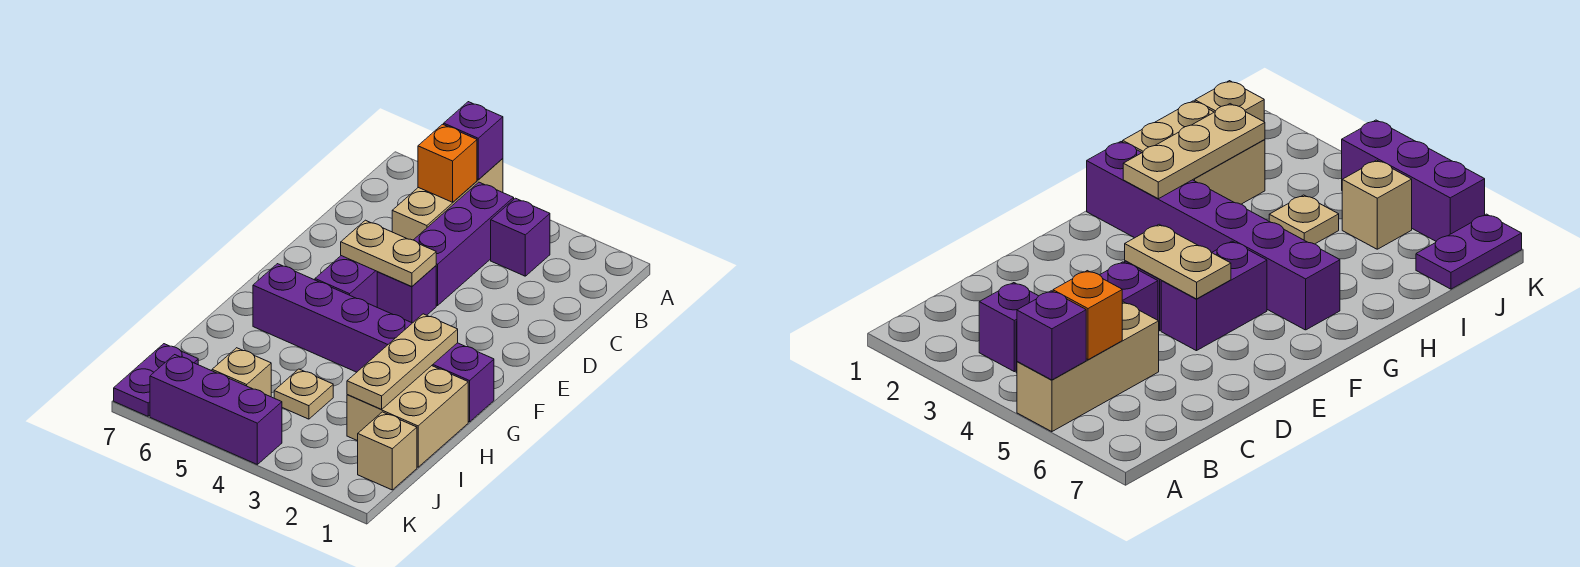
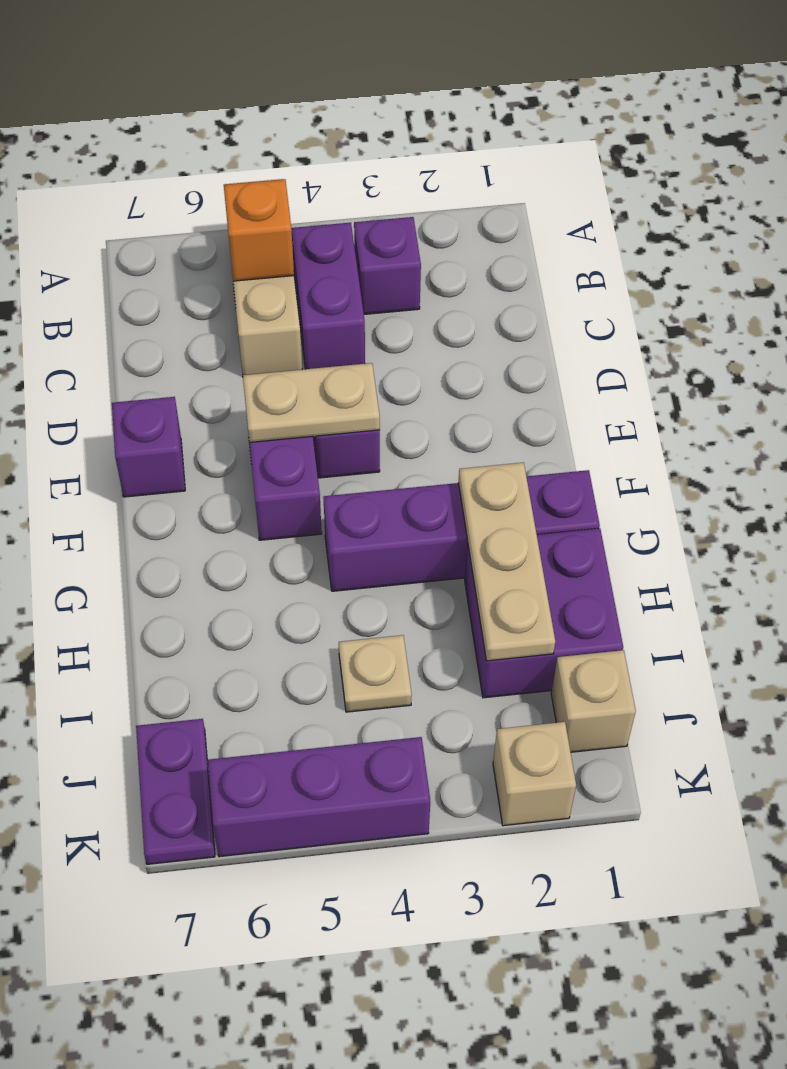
purple 1x1 brick [444,102,503,180] -> purple 1x1 brick moved to [112,397,185,497]
purple 1x3 brick [414,182,514,306] -> purple 1x2 brick [291,223,365,369]
purple 1x6 brick [253,264,494,422] -> purple 1x4 brick [323,470,600,591]
tan 2x2 brick [347,366,468,467] -> purple 2x2 brick [465,528,623,698]
tan 1x1 brick [212,348,271,397] -> tan 1x1 brick moved to [493,722,576,826]

